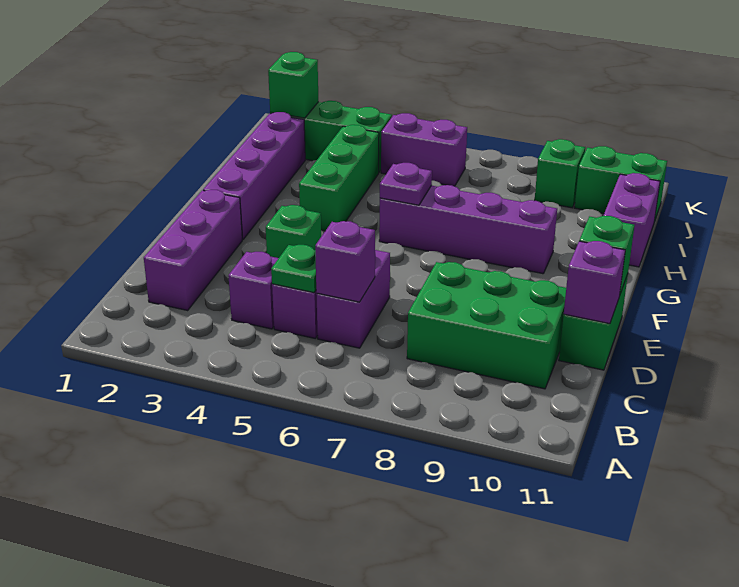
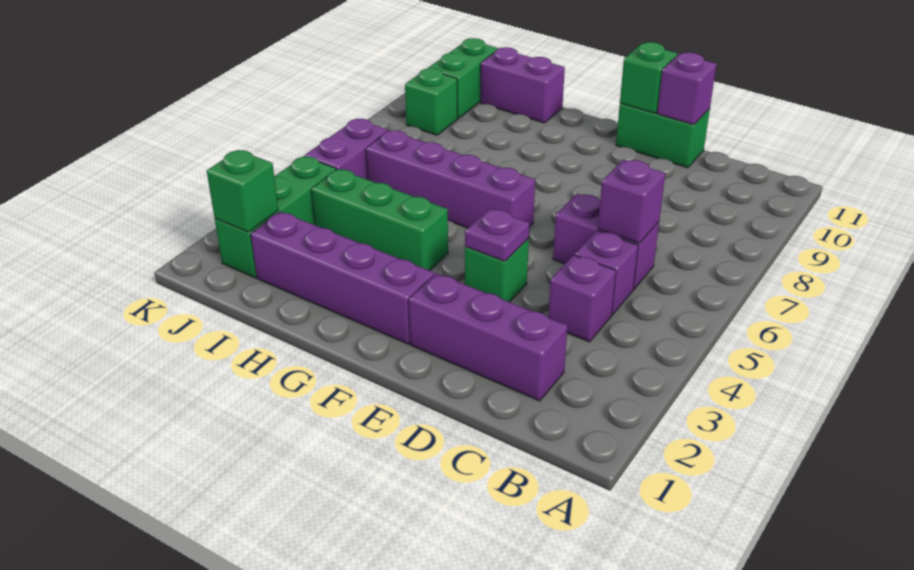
green 1x1 plate [271,245,316,293] -> none
green 2x3 brick [407,262,566,389] -> none
purple 1x4 brick [379,185,557,274] -> purple 1x4 brick turned to [366,130,535,228]
purple 1x1 plate [380,163,432,205] -> purple 1x1 plate moved to [465,208,529,261]

